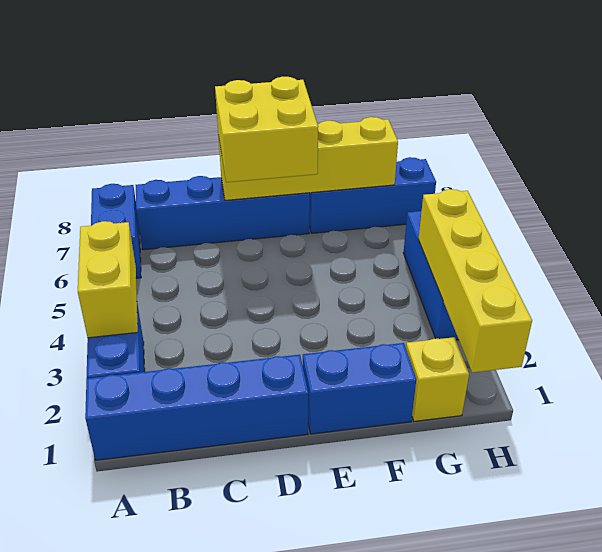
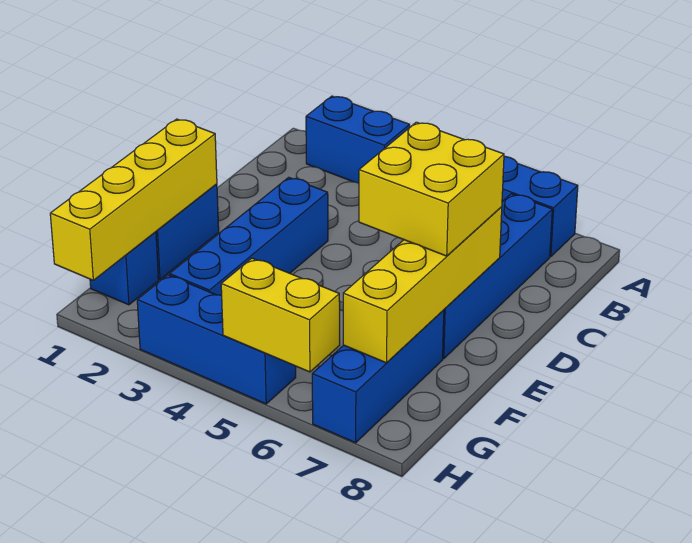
blue 1x4 brick [85,355,308,460] -> blue 1x4 brick moved to [169,177,328,295]
yellow 1x2 brick [78,221,138,338] -> yellow 1x2 brick moved to [221,258,340,372]
yellow 1x1 brick [406,337,469,421] -> blue 1x1 brick [90,232,159,305]
yellow 1x4 brick [418,189,532,373] -> yellow 1x4 brick turned to [50,119,217,280]

